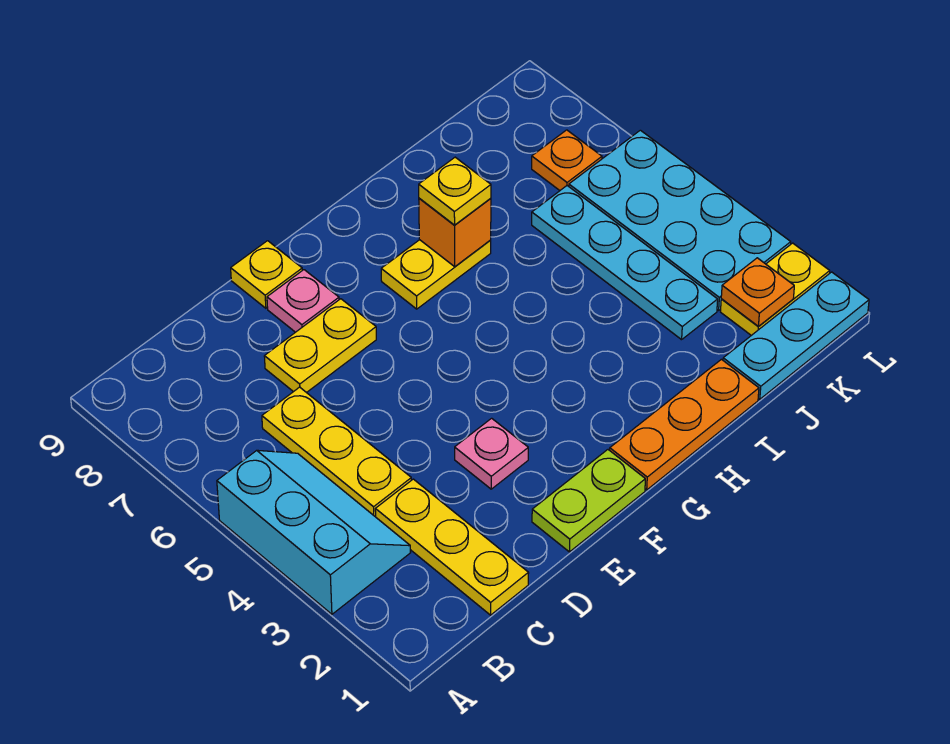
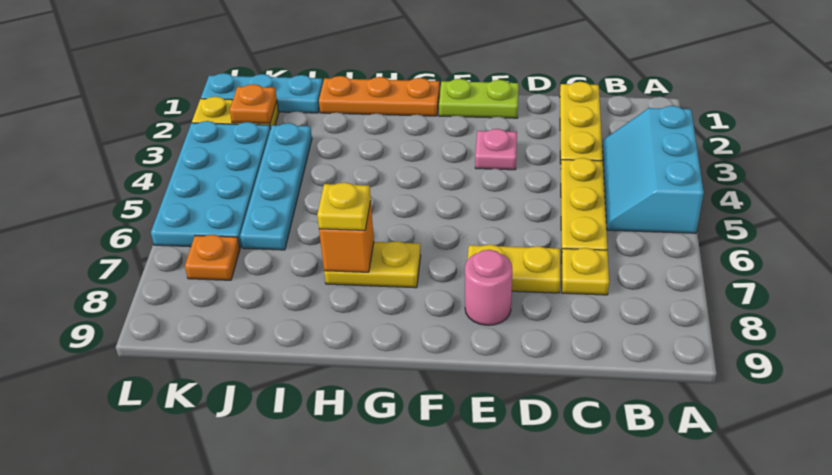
pink 1x1 plate [267,270,339,332] -> pink 1x1 round brick [465,250,512,325]
yellow 1x1 plate [231,241,302,308] -> yellow 1x1 plate moved to [561,248,609,295]

